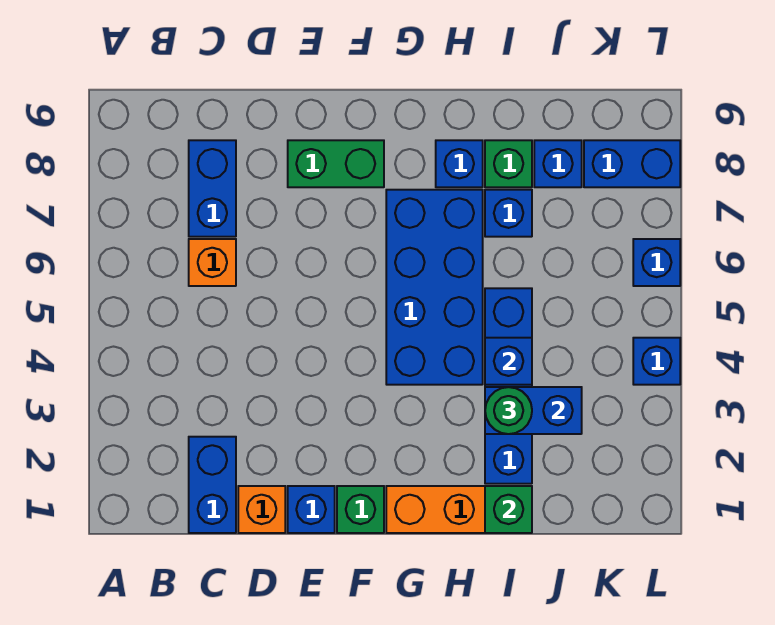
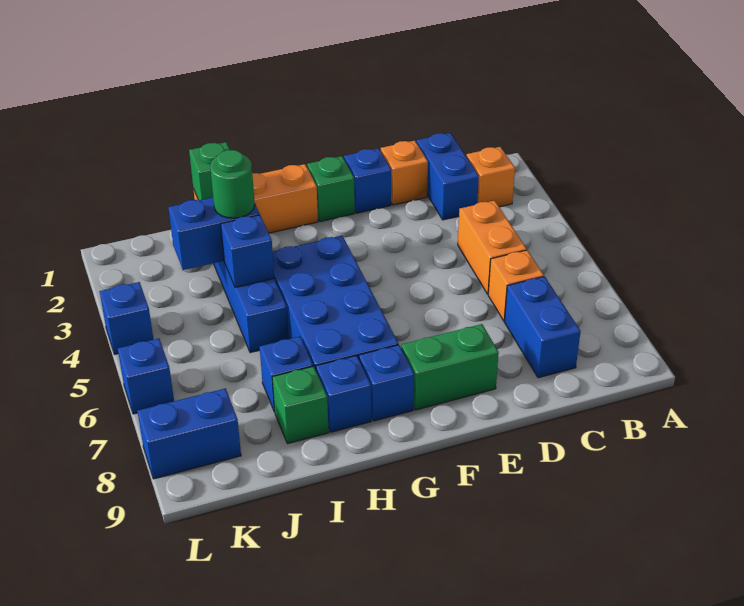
none -> orange 1x1 brick [466,147,515,207]
none -> orange 1x2 brick [458,201,527,294]
blue 1x1 brick [534,140,582,187] -> blue 1x1 brick moved to [359,345,414,421]

